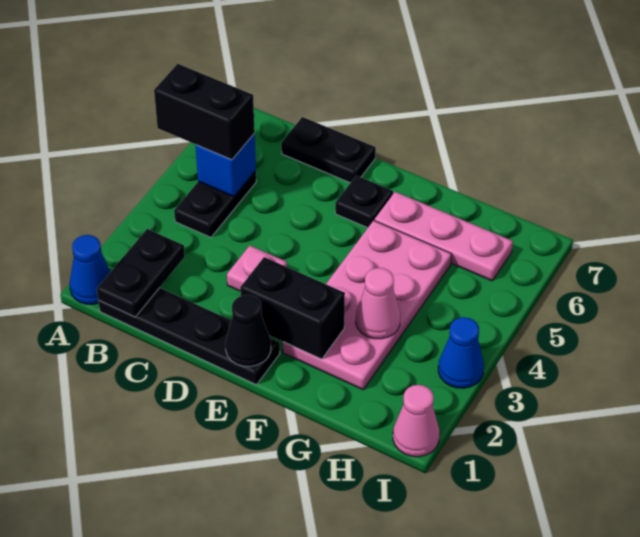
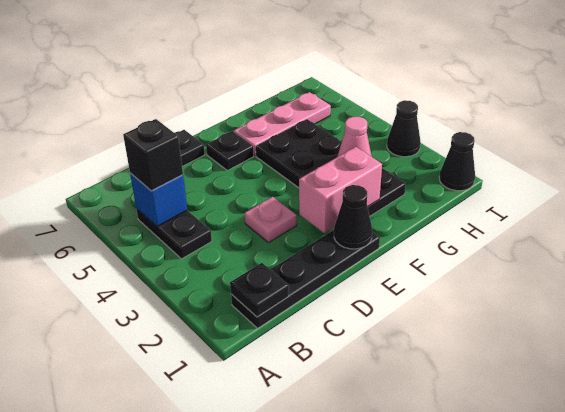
blue 1x1 cone [69,235,110,304] -> none
black 1x2 brick [154,64,255,160] -> black 1x1 brick [123,119,183,191]
black 1x2 plate [97,229,185,317] -> black 1x1 plate [230,263,289,317]
black 1x2 brick [240,257,345,359] -> pink 1x2 brick [299,147,382,233]
pink 2x4 plate [283,221,452,390] -> black 2x4 plate [256,119,406,216]
pink 1x1 cone [393,385,439,457] -> black 1x1 cone [439,132,475,191]
blue 1x1 cone [438,317,484,388] -> black 1x1 cone [387,100,421,157]

